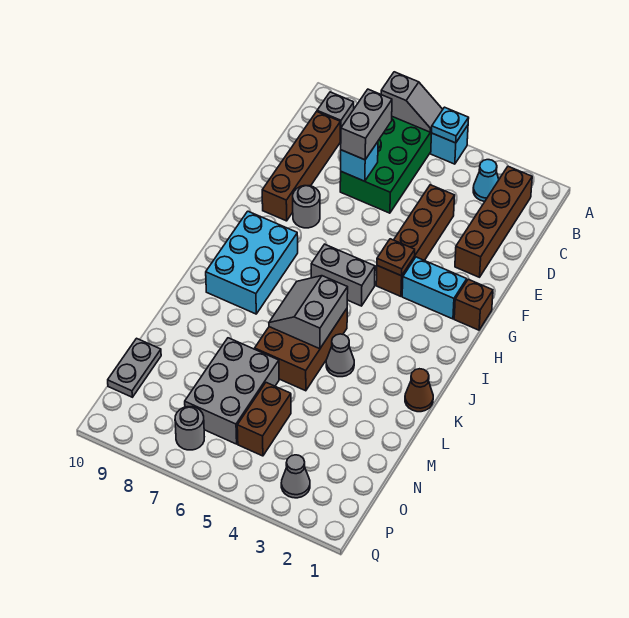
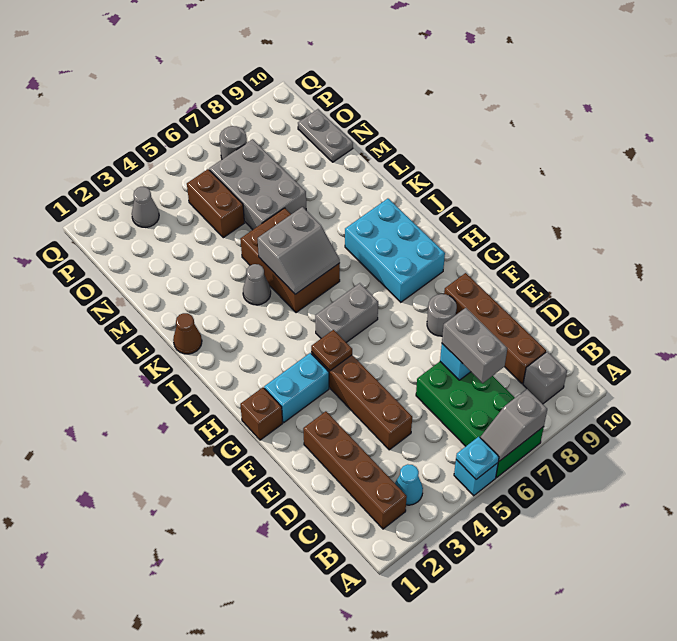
grey 2x2 slope [269,276,348,349] -> grey 2x2 slope turned to [258,207,340,294]

